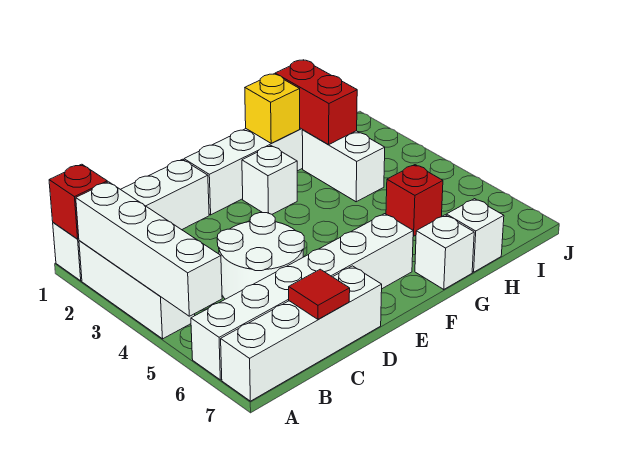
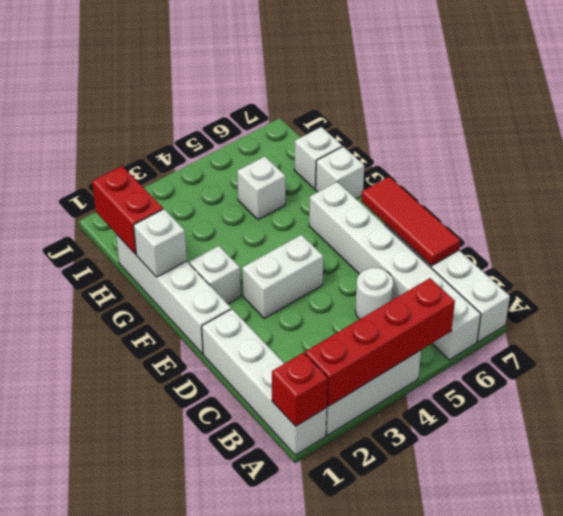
white 1x4 brick [76,182,222,316] -> red 1x4 brick [305,278,455,406]
white 2x2 round brick [217,213,304,299] -> white 1x1 round brick [355,268,393,319]
red 1x1 tile [289,269,350,319] -> red 1x3 tile [361,177,460,266]
yellow 1x1 brick [245,74,300,143] -> white 1x1 brick [134,209,187,277]
red 1x2 brick [275,60,357,144] -> red 1x2 brick turned to [92,166,163,255]
white 1x2 brick [302,130,385,202] -> white 1x2 brick moved to [242,235,323,318]
red 1x1 brick [386,165,443,236] -> white 1x1 brick [237,156,285,220]

